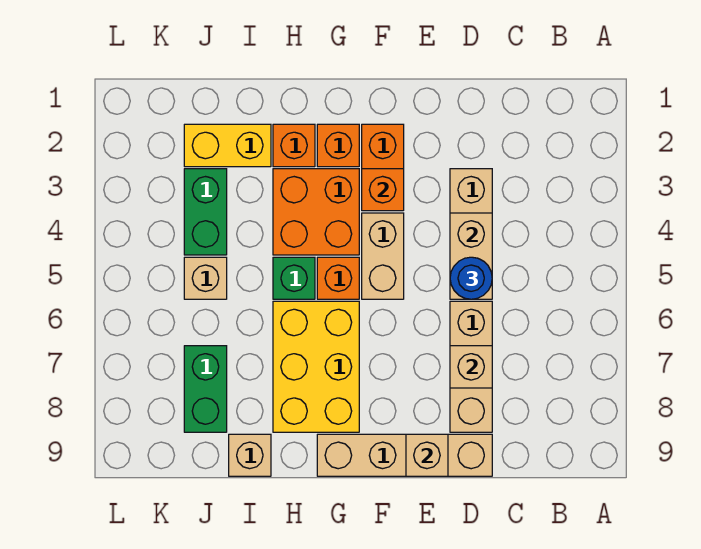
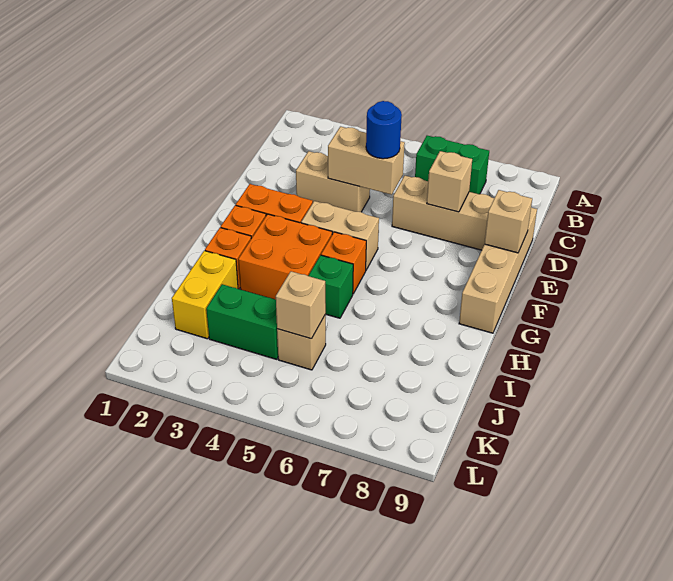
orange 1x1 brick [362,169,404,211] -> none
yellow 2x3 brick [273,301,359,432] -> none
tan 1x1 brick [229,434,271,476] -> tan 1x1 brick moved to [276,271,326,339]
green 1x2 brick [184,346,227,432] -> green 1x2 brick moved to [415,136,489,194]

